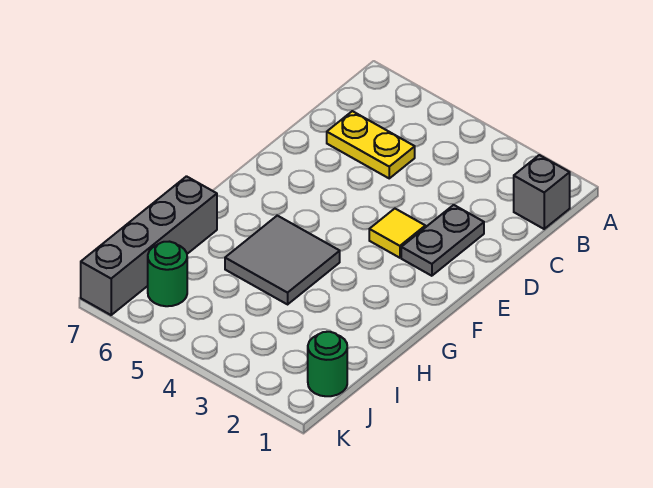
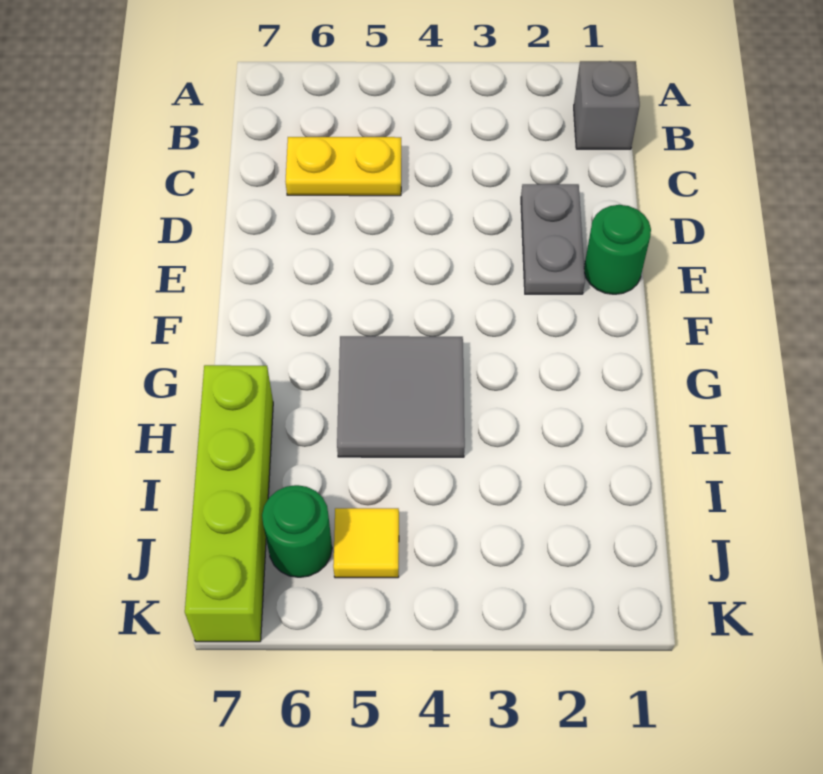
yellow 1x1 tile [369,209,425,258] -> yellow 1x1 tile moved to [333,508,399,578]
grey 1x4 brick [81,176,217,315] -> lime 1x4 brick [185,365,273,642]
green 1x1 round brick [308,332,347,396] -> green 1x1 round brick moved to [584,205,651,294]

